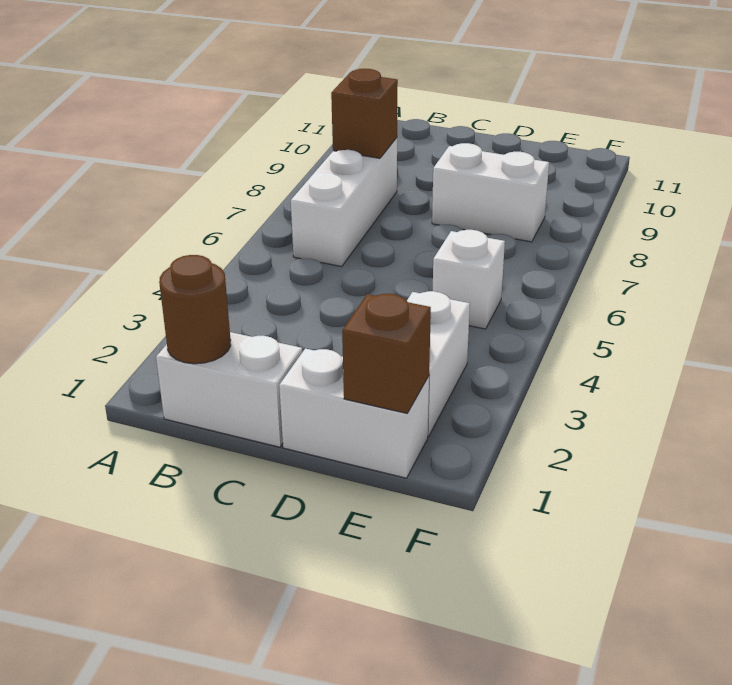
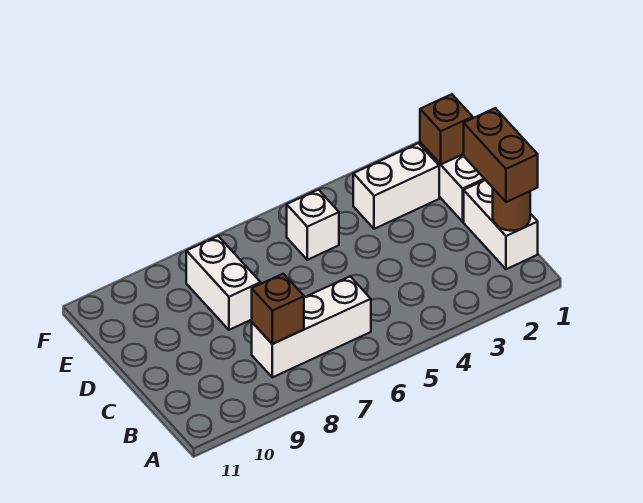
none -> brown 1x2 brick [464,108,538,202]

